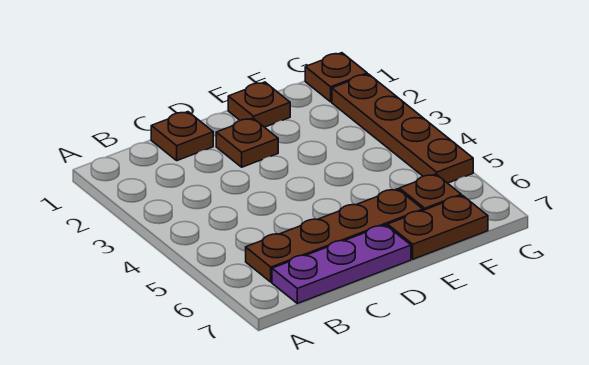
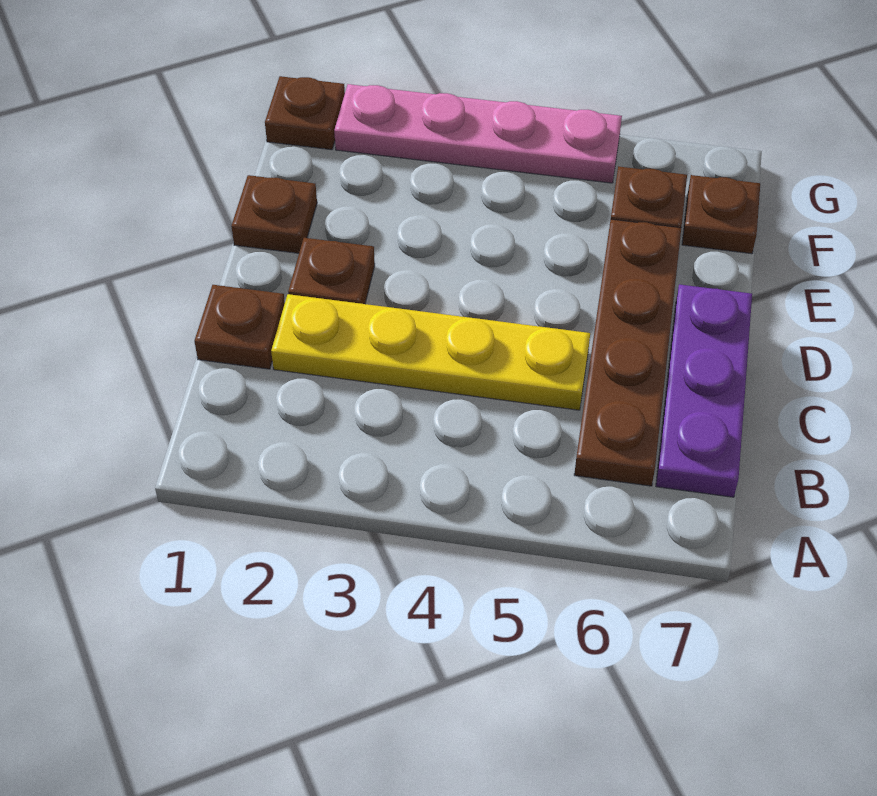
none -> yellow 1x4 plate [271,294,590,410]
brown 1x2 plate [388,196,488,259] -> brown 1x1 plate [682,175,760,254]
brown 1x4 plate [332,74,473,183] -> pink 1x4 plate [334,84,622,183]

